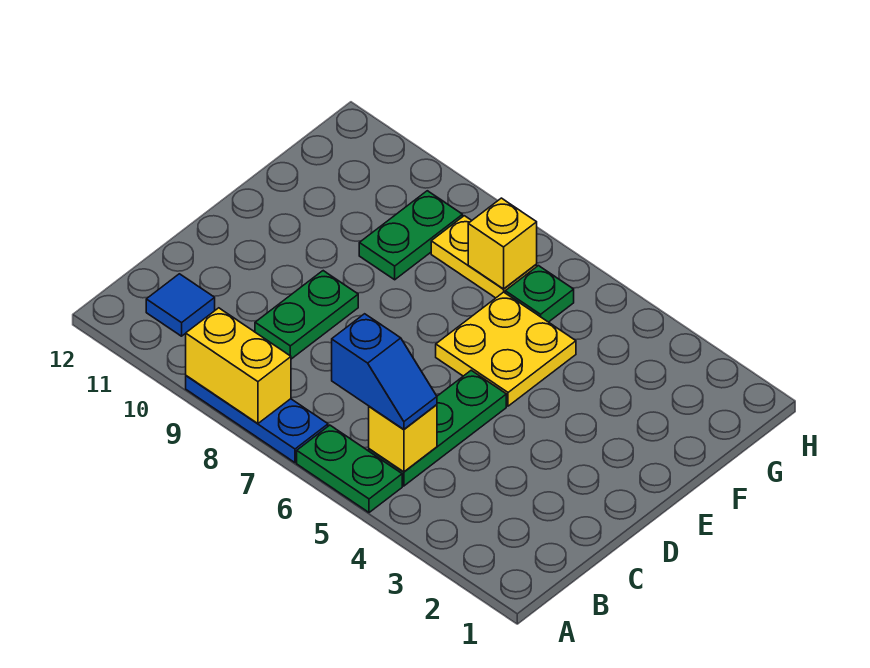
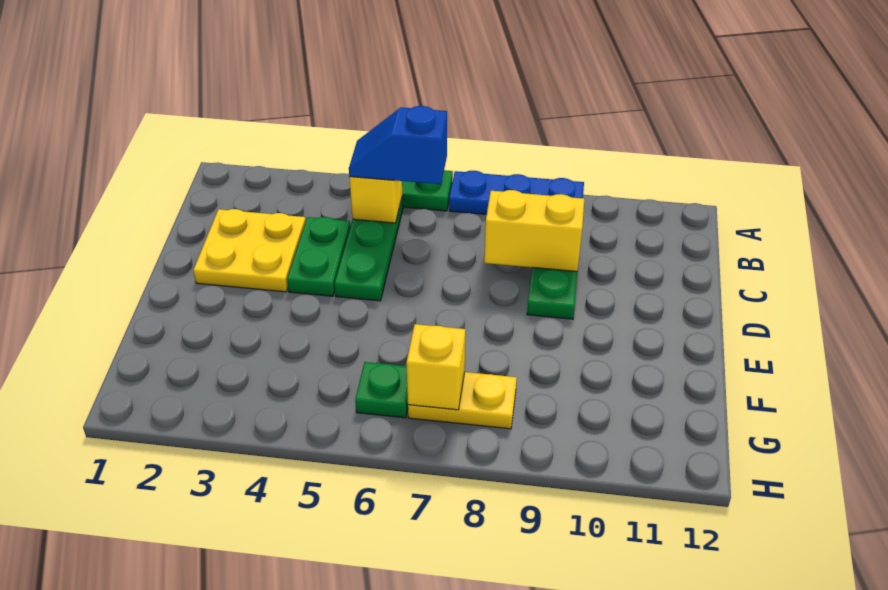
yellow 1x2 brick [186,308,291,423] -> yellow 1x2 brick moved to [484,190,584,271]
blue 1x1 tile [146,274,215,336] -> none
yellow 2x2 plate [436,292,576,406] -> yellow 2x2 plate moved to [193,209,306,292]
green 1x2 plate [359,191,463,280] -> green 1x2 plate moved to [287,217,350,296]

